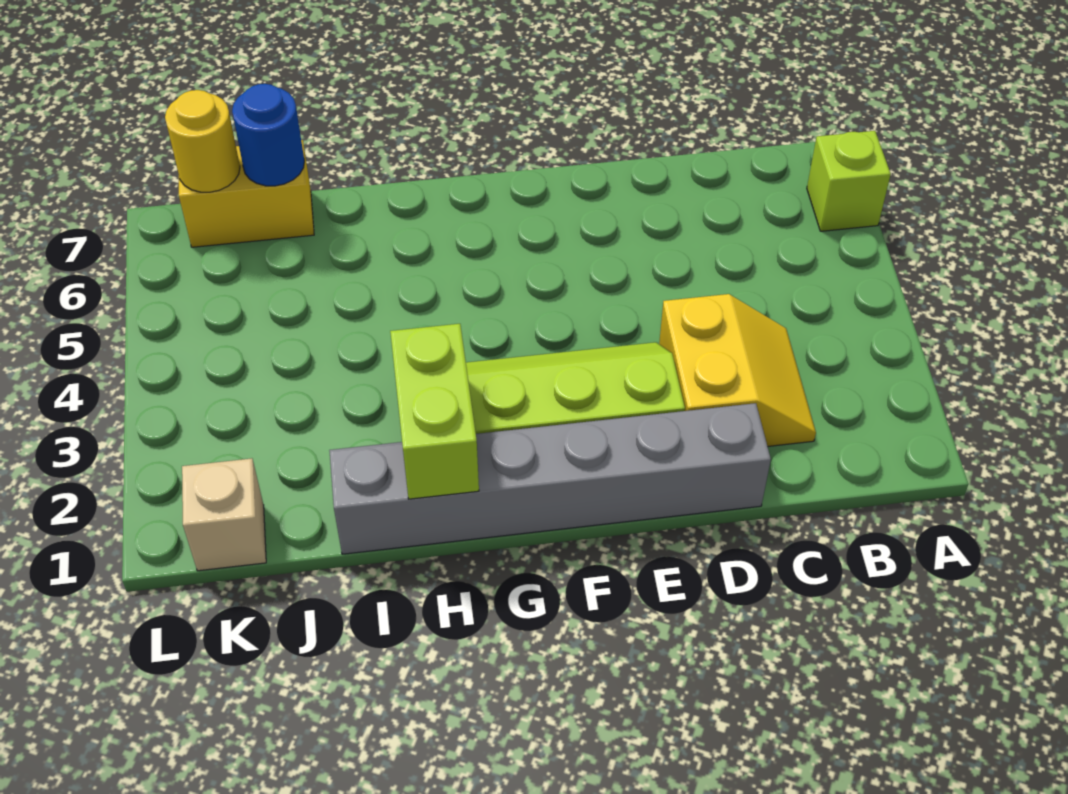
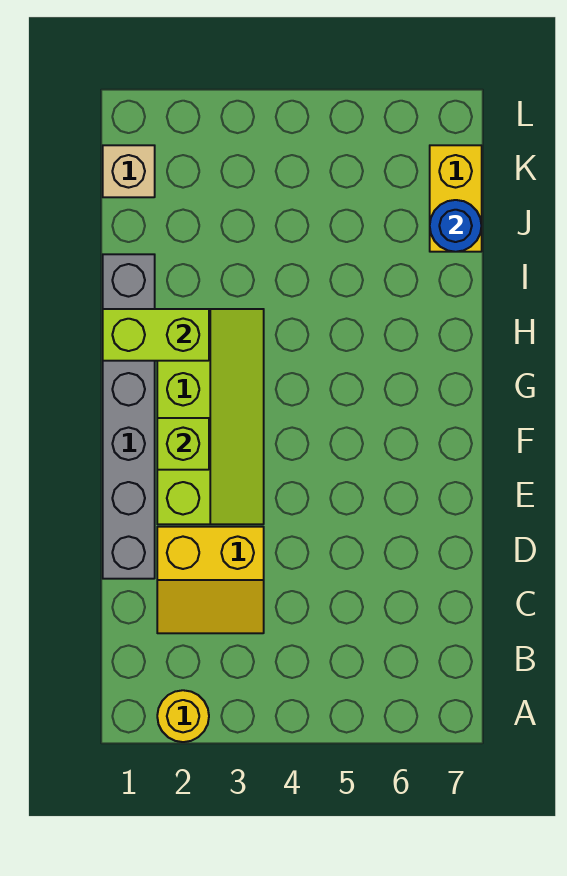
lime 1x1 brick [807,131,891,231] -> lime 1x1 brick moved to [157,418,209,470]
yellow 1x1 round brick [165,90,240,192] -> yellow 1x1 round brick moved to [157,690,209,742]

